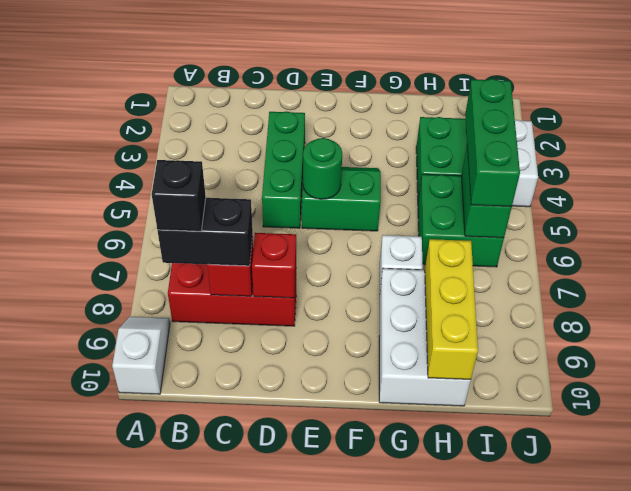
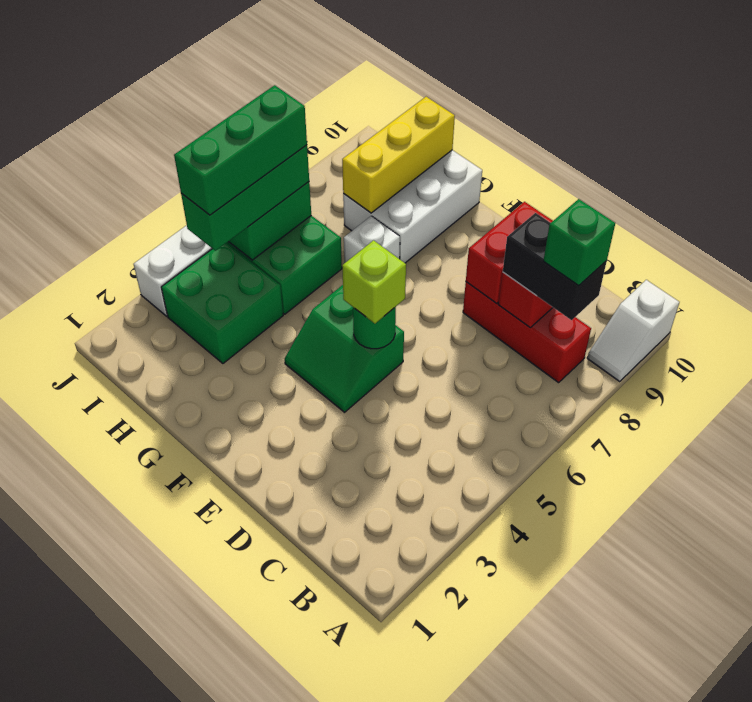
black 1x1 brick [152,160,206,231] -> green 1x1 brick [543,199,615,286]
green 1x3 brick [262,111,305,228] -> green 1x3 brick moved to [174,85,307,215]
red 1x1 brick [252,233,296,298] -> red 1x2 brick [466,202,553,304]
none -> lime 1x1 brick [342,240,406,324]

